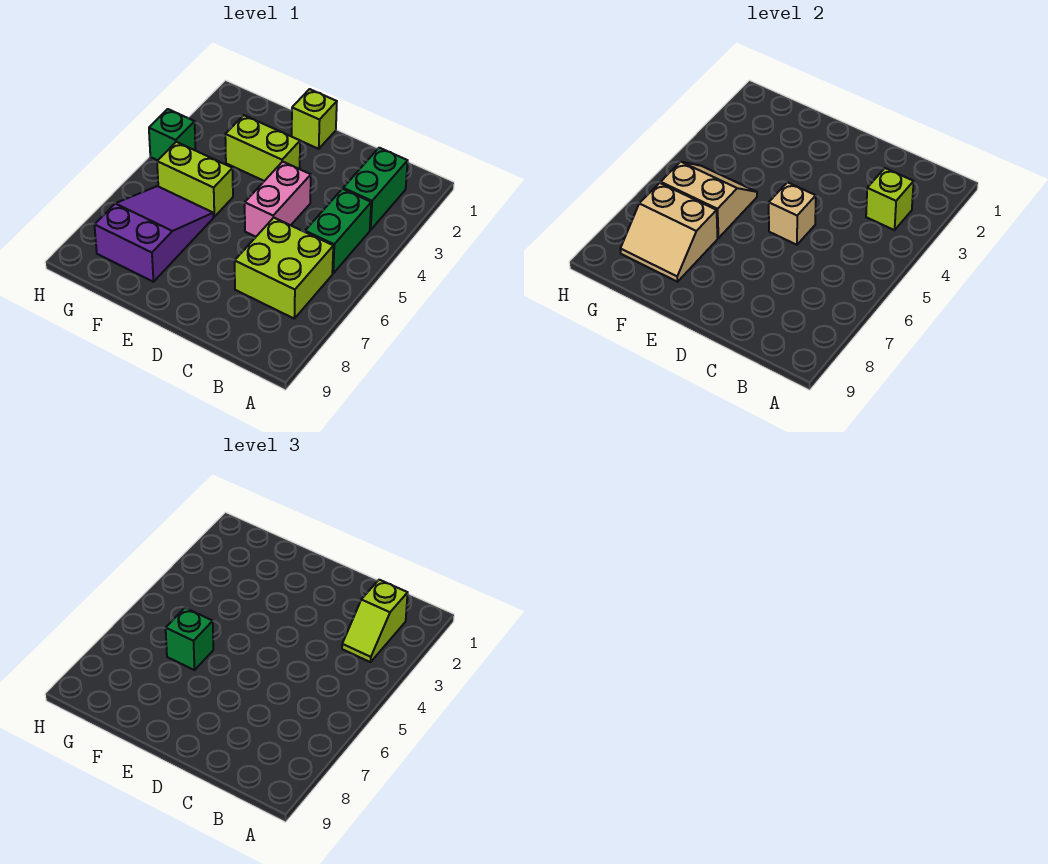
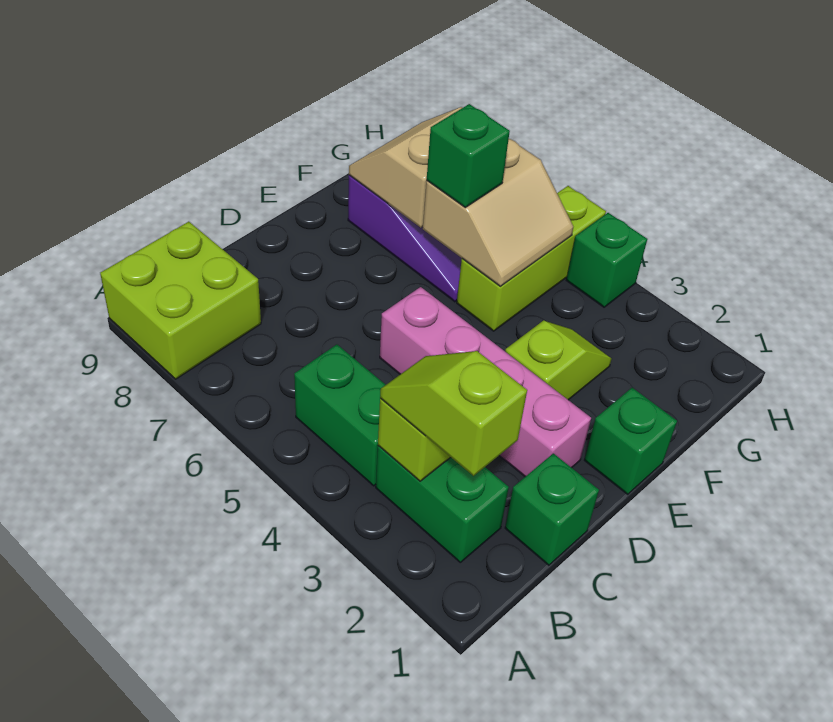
lime 2x2 brick [235,218,333,318] -> lime 2x2 brick moved to [100,222,261,379]
none -> green 1x1 brick [505,453,599,565]
pink 1x2 brick [245,162,311,237] -> pink 1x4 brick [380,287,591,477]
tan 1x1 brick [769,182,816,245] -> none
lime 1x1 brick [292,89,337,149] -> green 1x1 brick [584,388,677,494]
lime 1x2 brick [225,115,300,181] -> lime 1x2 slope [505,320,612,400]
lime 1x2 brick [157,142,233,217] -> lime 1x3 brick [457,186,606,331]

